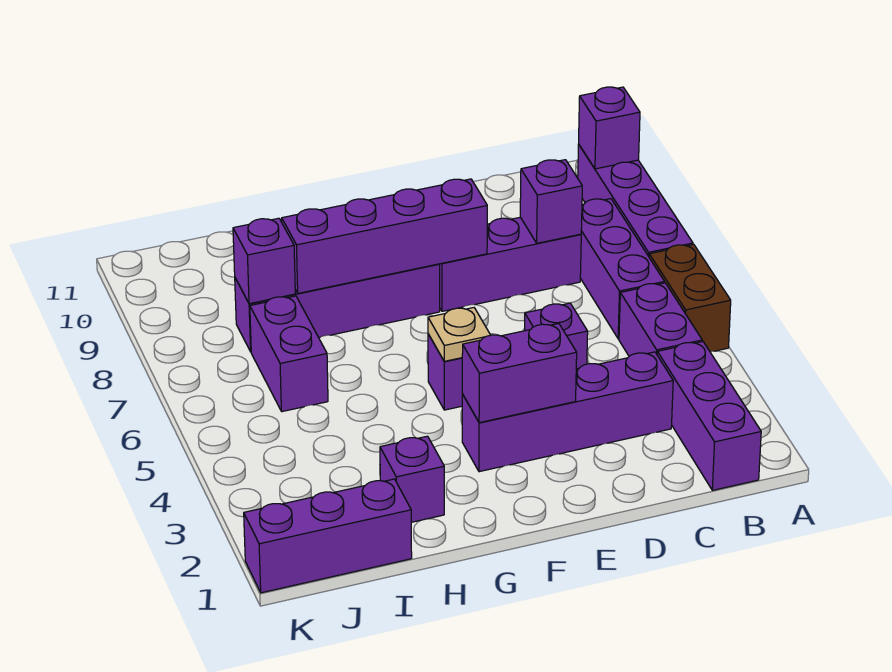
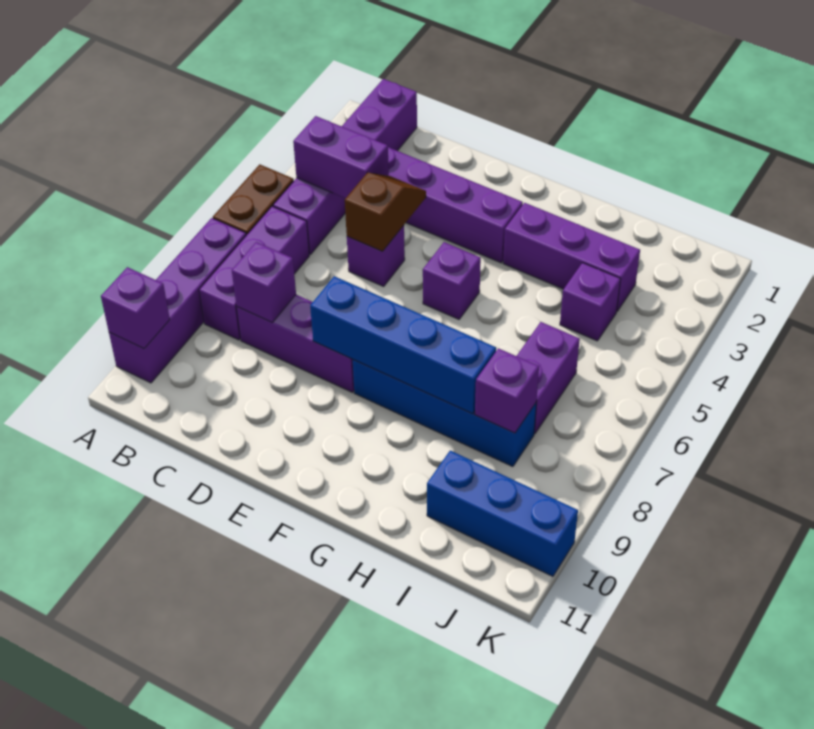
none -> brown 1x2 slope [345,172,426,251]
purple 1x2 brick [462,324,577,423] -> purple 1x2 brick moved to [293,116,389,198]
purple 1x4 brick [282,179,487,293] -> blue 1x4 brick [310,276,496,414]
tan 1x1 plate [428,308,490,361] -> none
purple 1x4 brick [235,264,440,352] -> blue 1x4 brick [353,360,536,467]
purple 1x1 brick [380,436,444,522] -> purple 1x1 brick moved to [560,263,621,341]
purple 1x3 brick [244,479,412,593] -> purple 1x3 brick moved to [503,203,640,311]
none -> blue 1x3 brick [427,451,578,576]

